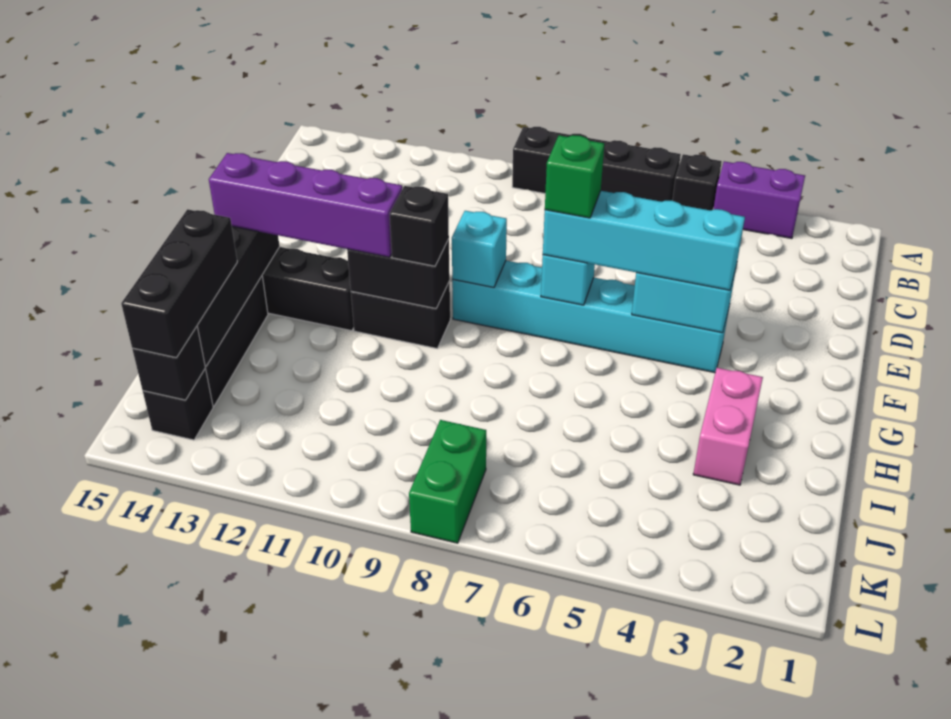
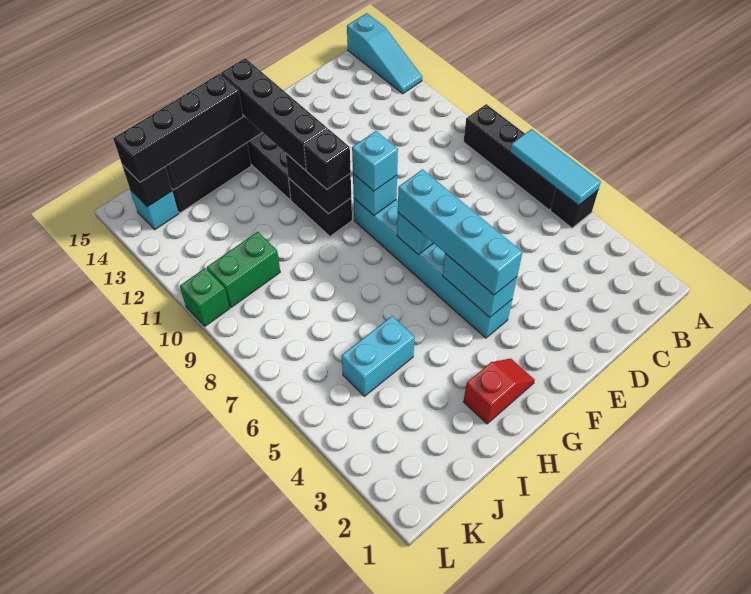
purple 1x2 brick [713,161,805,238] -> none
none -> cyan 1x3 tile [510,129,601,205]
none -> cyan 1x3 slope [347,13,422,94]
green 1x1 brick [545,135,604,218] -> green 1x1 brick moved to [180,268,230,326]
none -> cyan 1x1 brick [352,131,398,191]
none -> red 1x2 slope [463,359,535,424]
purple 1x4 brick [209,153,402,257] -> black 1x4 brick [221,58,328,170]
pink 1x2 brick [693,368,763,485] -> none
none -> cyan 1x2 brick [342,316,415,396]
black 1x3 brick [121,209,237,357] -> black 1x4 brick [113,74,243,182]
green 1x2 brick [409,420,486,543] -> green 1x2 brick moved to [207,232,280,308]
black 1x1 brick [143,369,213,440] -> cyan 1x1 brick [130,190,179,230]

